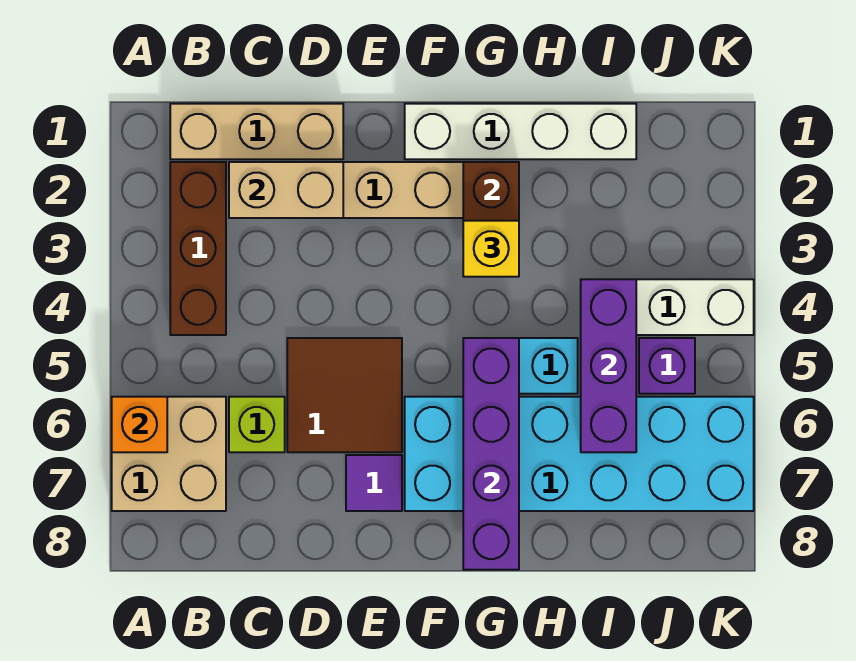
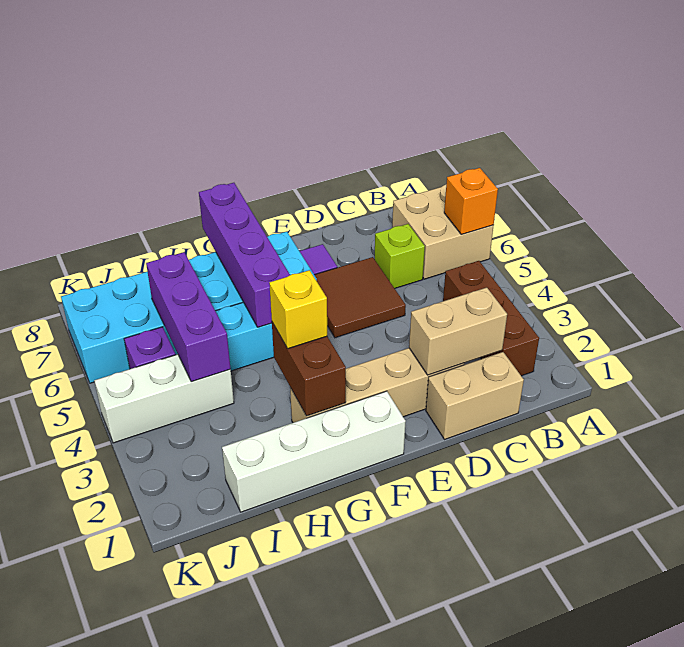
tan 1x3 brick [170,104,343,159] -> tan 1x2 brick [426,352,524,439]

